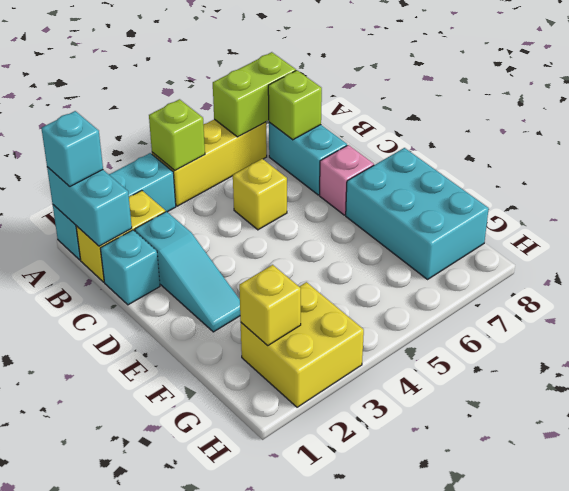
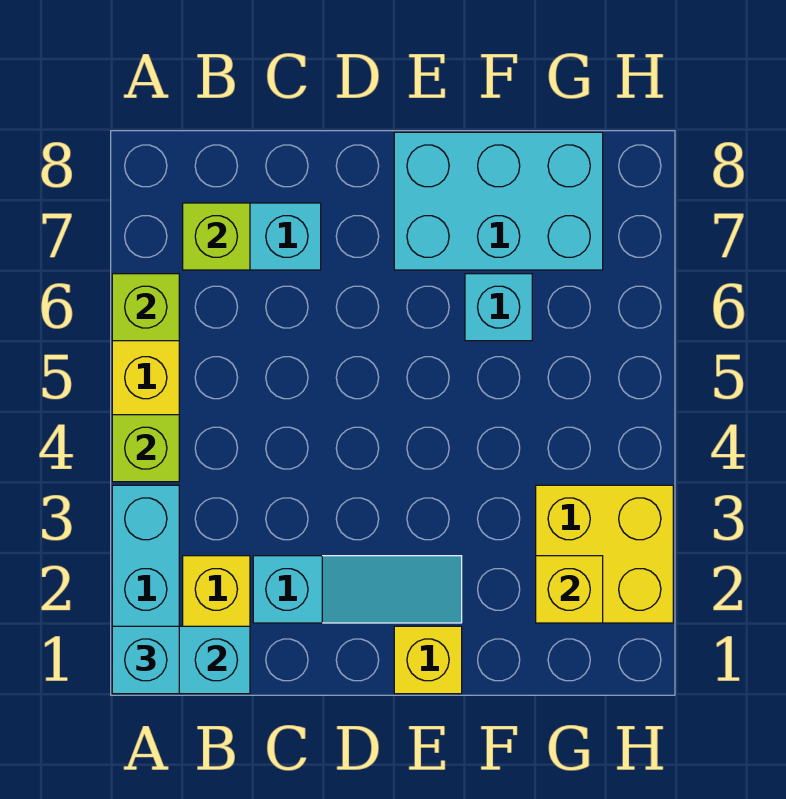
lime 1x2 brick [213,52,296,137] -> lime 1x1 brick [112,274,179,341]
cyan 1x1 brick [100,230,160,305] -> cyan 1x1 brick moved to [465,274,532,341]
yellow 1x1 brick [233,159,287,230] -> yellow 1x1 brick moved to [394,626,462,694]
pink 1x1 brick [319,145,374,215] -> none

